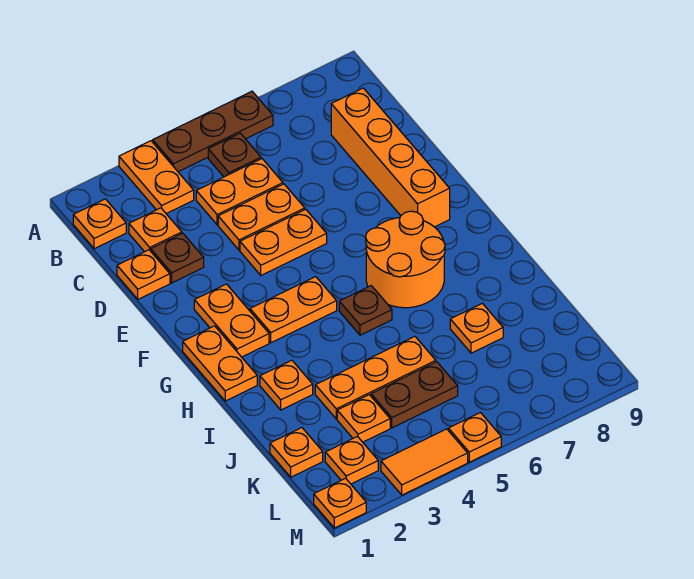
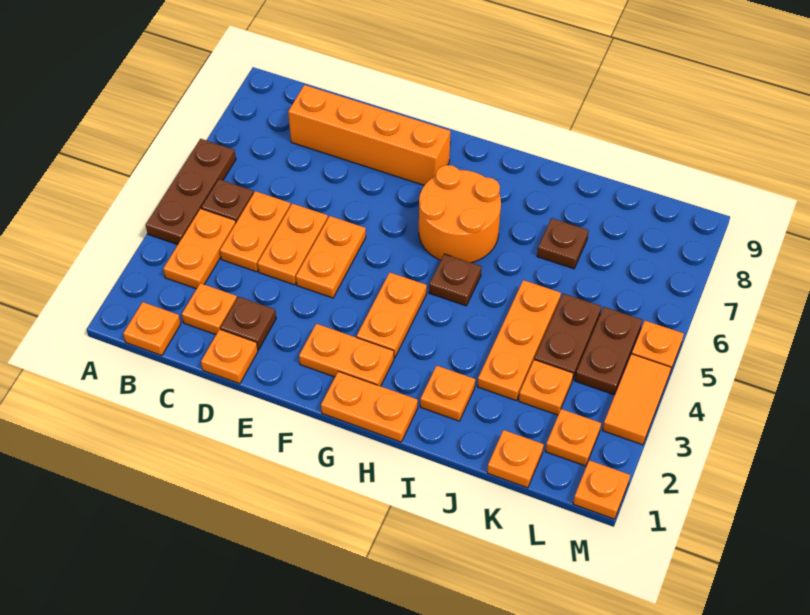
orange 1x2 plate [119,141,194,214] -> orange 1x2 plate turned to [163,209,236,289]
orange 1x1 plate [450,303,503,353] -> brown 1x1 plate [537,218,589,269]
none -> brown 1x2 plate [575,307,642,395]

